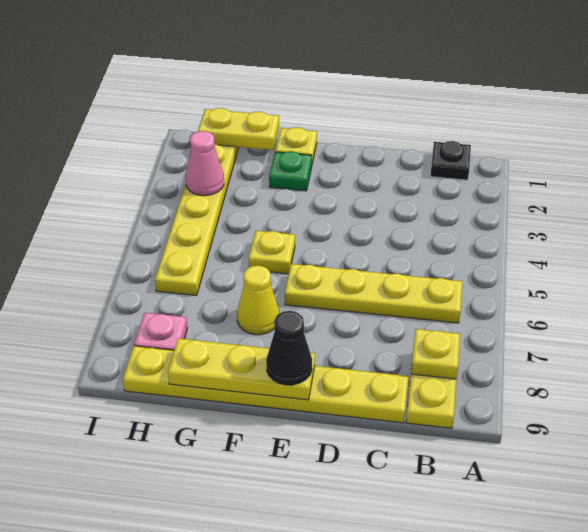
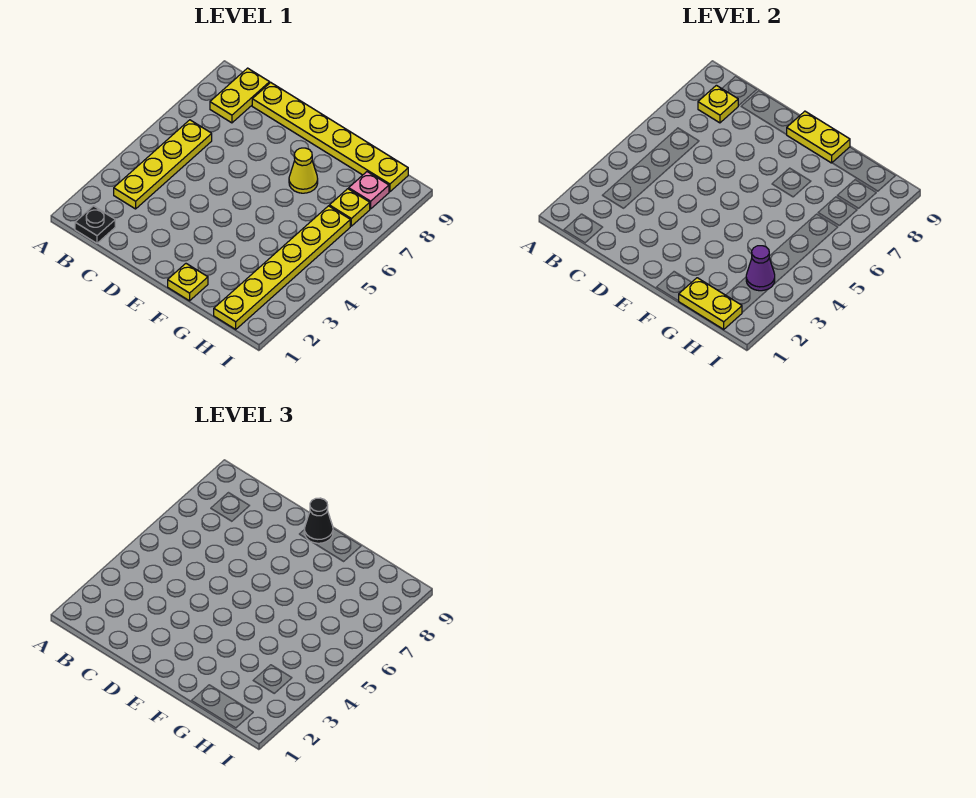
yellow 1x4 plate [285,264,462,323] -> yellow 1x4 plate turned to [114,120,212,209]
yellow 1x3 plate [168,338,315,400] -> yellow 1x2 plate [787,111,850,163]
green 1x1 plate [269,151,312,191] -> none
yellow 1x1 plate [249,231,295,274] -> yellow 1x1 plate moved to [329,189,370,226]
pink 1x1 cone [186,131,224,196] -> purple 1x1 cone [746,246,775,291]

